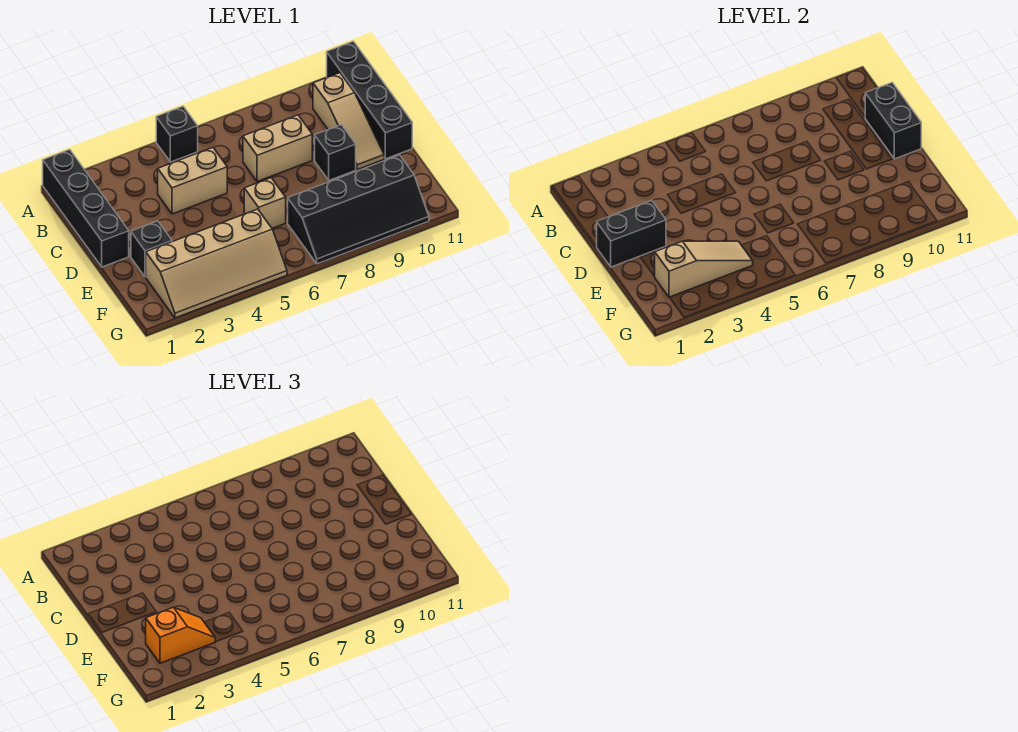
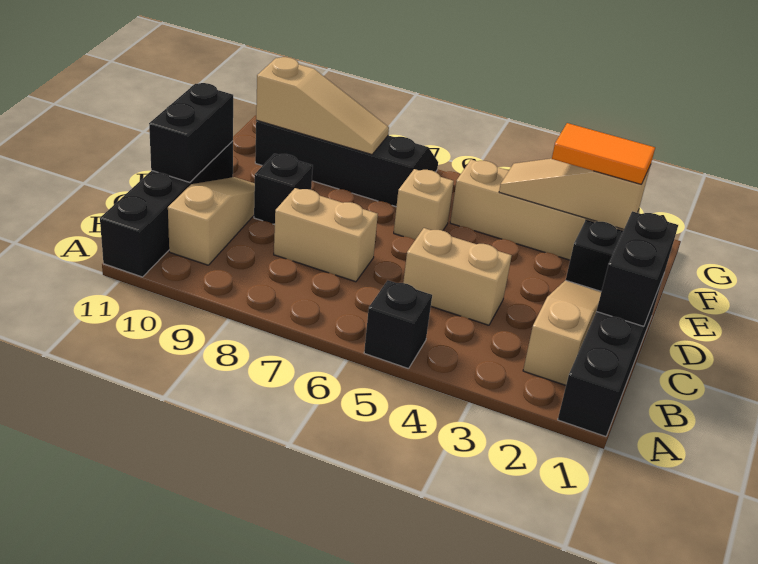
none -> tan 1x3 slope [523,280,601,385]
black 1x2 brick [596,200,666,267] -> black 1x2 brick turned to [596,211,678,326]
orange 1x2 slope [146,607,215,663] -> orange 1x2 tile [552,123,655,184]
none -> tan 1x3 slope [256,57,389,154]

